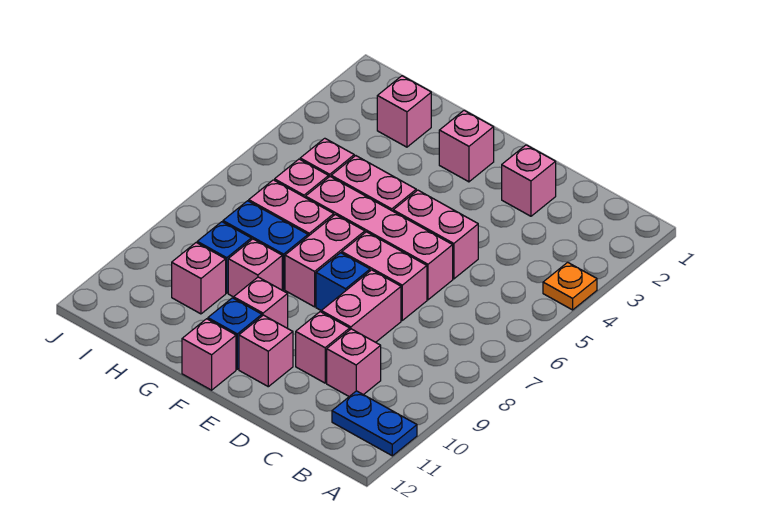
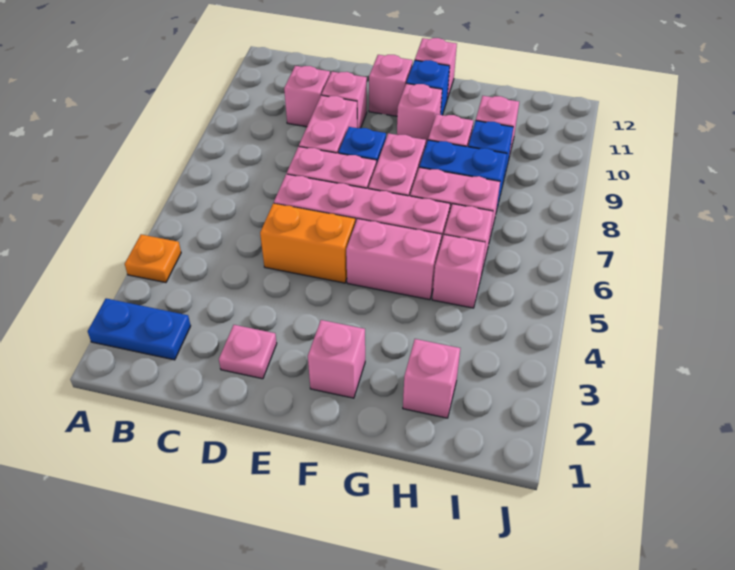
blue 1x2 plate [332,391,417,456] -> blue 1x2 plate moved to [88,298,191,360]
pink 1x1 brick [502,145,556,216] -> pink 1x1 plate [219,325,277,379]
pink 1x2 brick [393,190,478,279] -> orange 1x2 brick [260,203,355,283]

